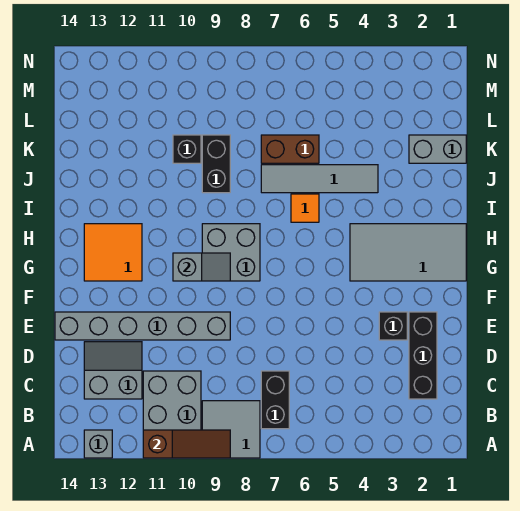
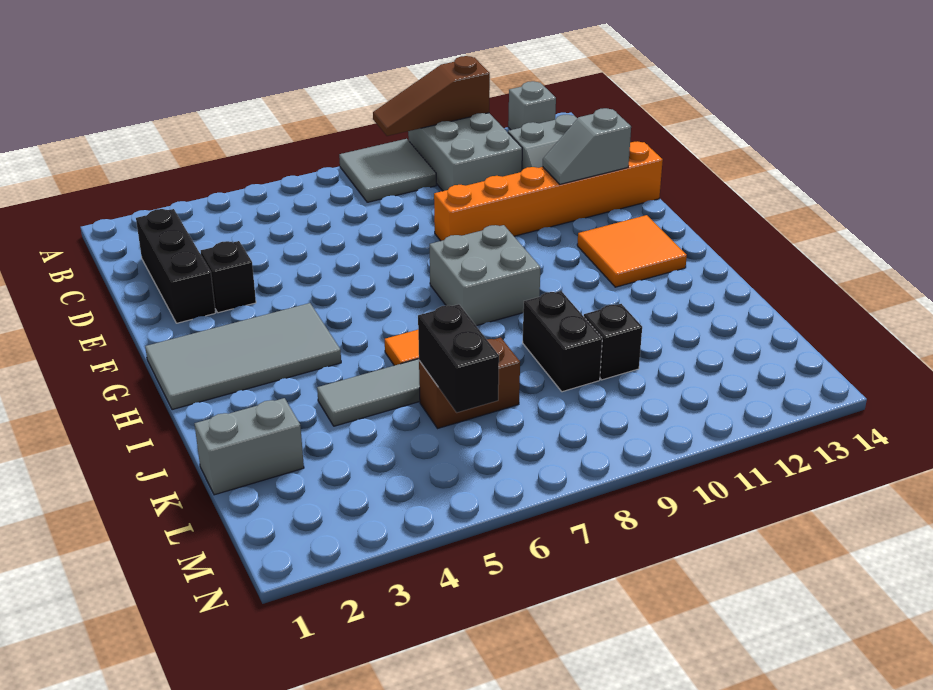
black 1x2 brick [261,371,289,429] -> black 1x2 brick moved to [418,304,499,413]
grey 1x6 brick [55,312,230,340] -> orange 1x6 brick [434,141,663,241]
grey 1x2 slope [173,253,230,281] -> grey 1x2 slope moved to [543,108,631,184]

